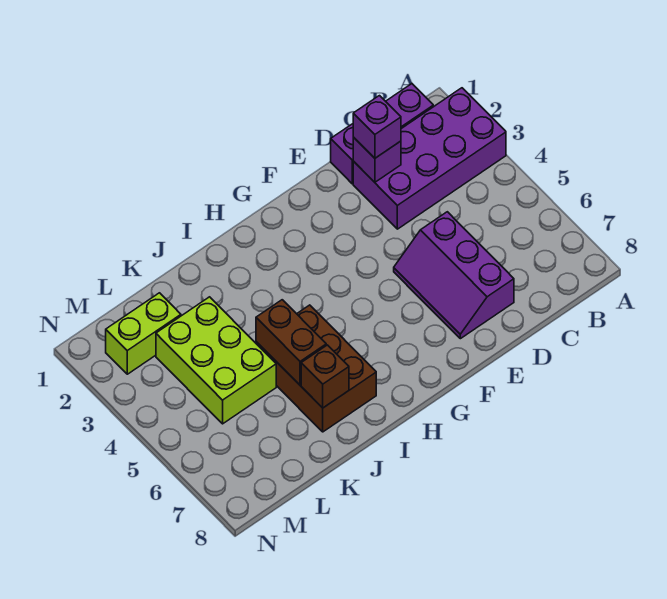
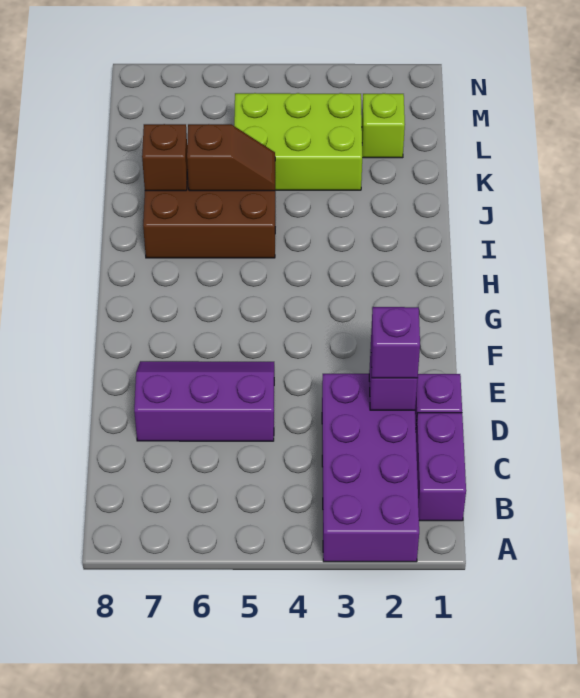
brown 1x2 brick [256,300,326,385] -> brown 1x2 slope [187,124,275,191]
lime 1x2 brick [106,293,181,374] -> lime 1x1 brick [362,93,405,158]

